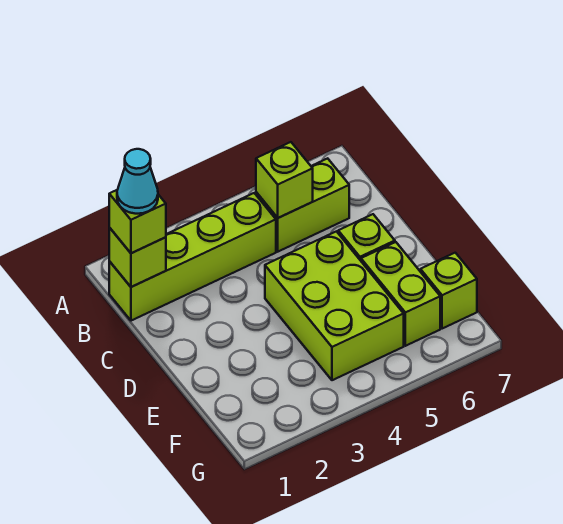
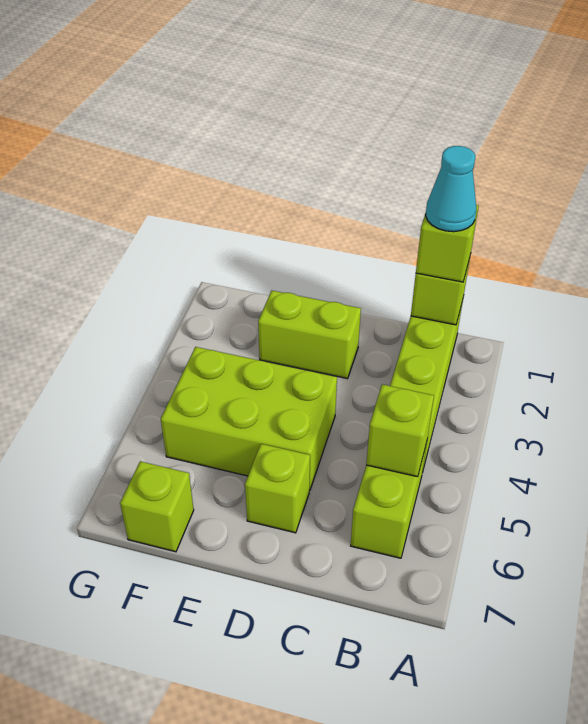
lime 1x2 brick [361,242,440,346] -> lime 1x2 brick moved to [258,291,361,379]

